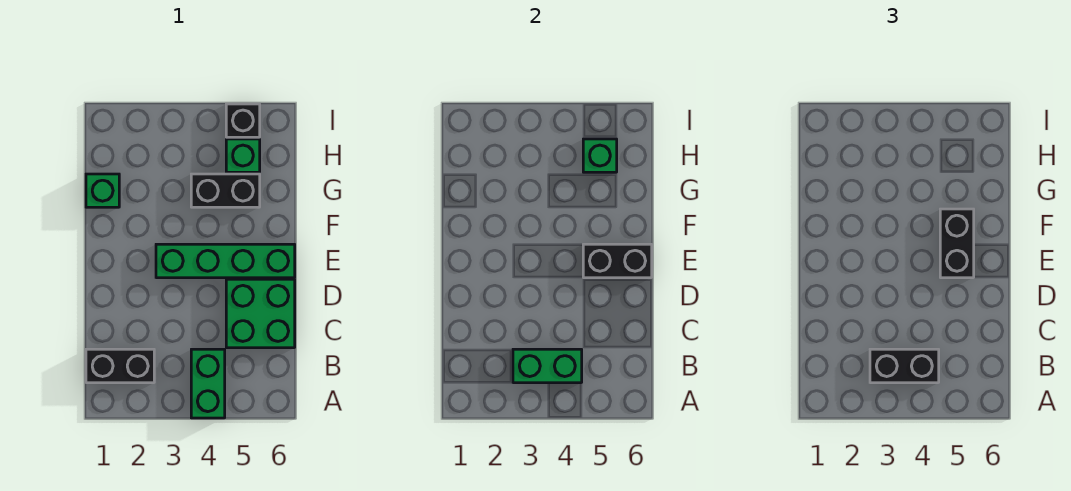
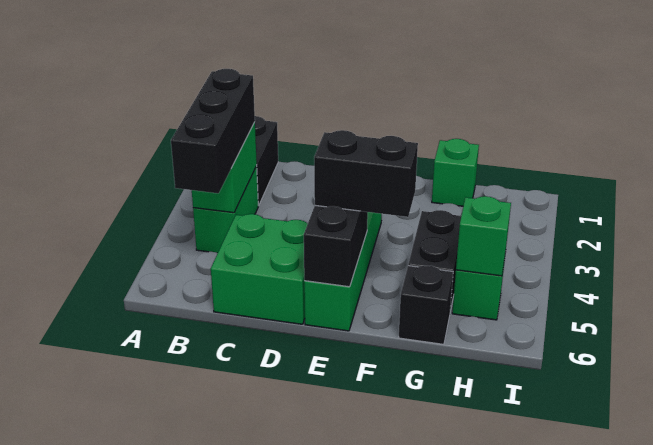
green 1x2 brick [191,349,225,418] -> green 1x2 brick turned to [193,166,258,253]
black 1x2 brick [870,349,939,383] -> black 1x3 brick [171,69,255,193]
black 1x1 brick [226,104,260,137] -> black 1x1 brick moved to [399,266,453,344]

